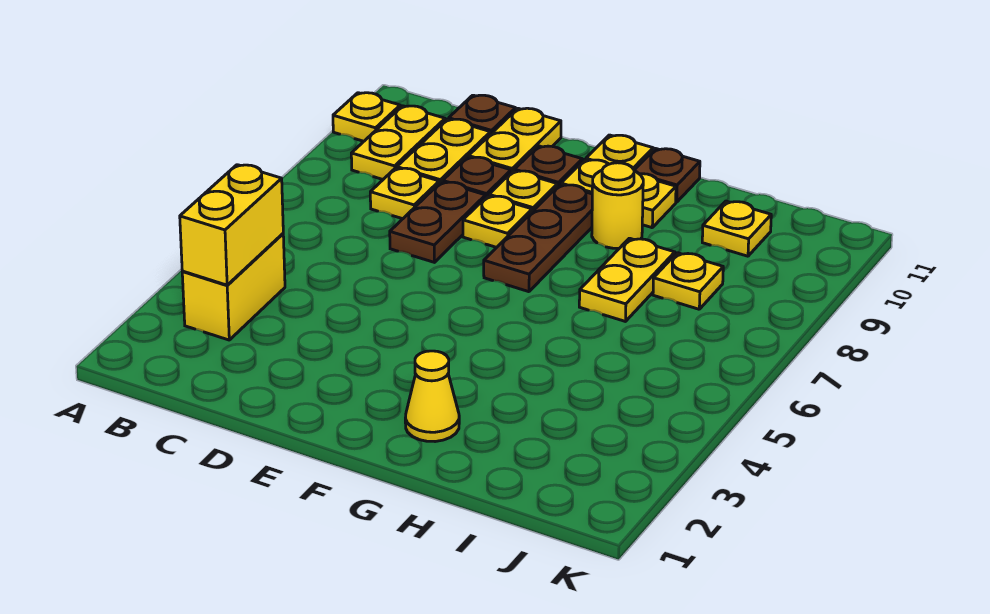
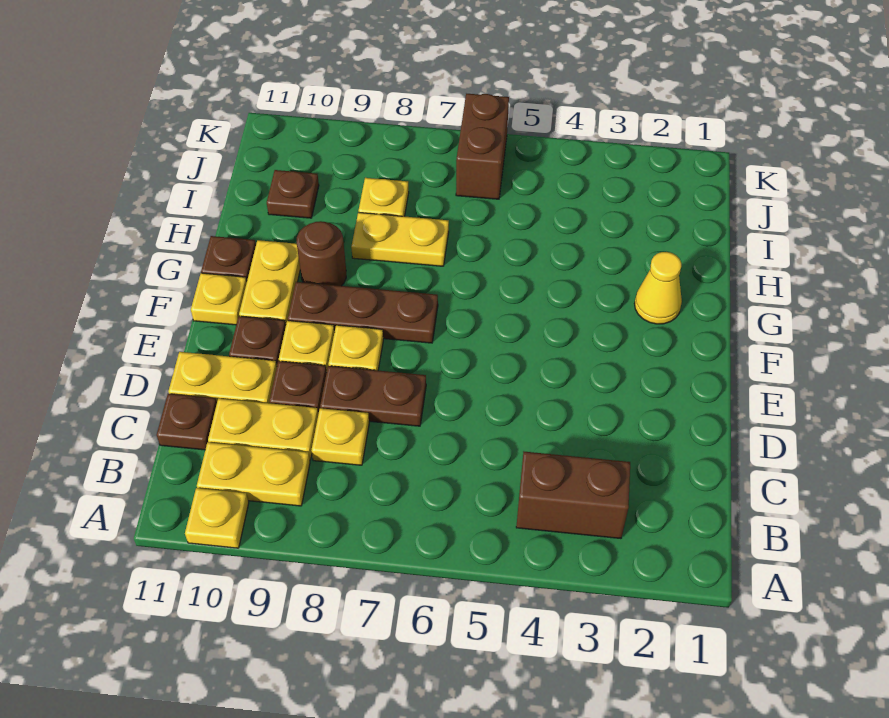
yellow 1x2 brick [182,234,285,340] -> brown 1x2 brick [516,452,630,539]
yellow 1x2 brick [180,165,283,285] -> none
yellow 1x1 round brick [592,163,643,248] -> brown 1x1 round brick [297,221,346,286]
yellow 1x1 plate [702,201,771,256] -> brown 1x1 plate [267,170,319,218]
none -> brown 1x2 brick [456,94,509,199]

